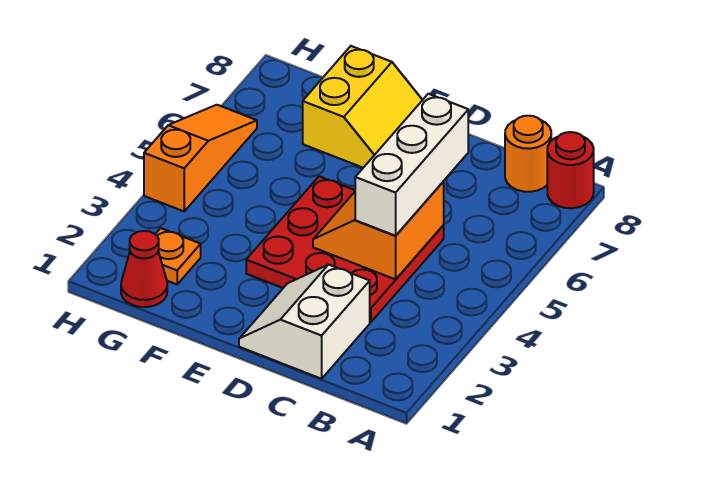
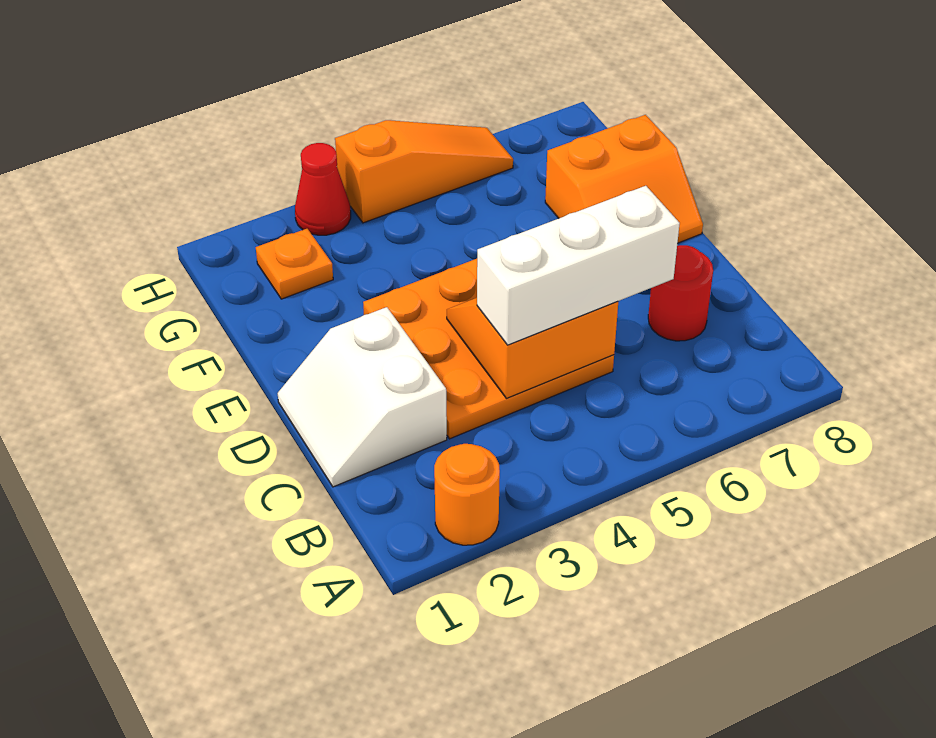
red 1x1 round brick [547,132,594,208] -> red 1x1 round brick moved to [648,245,713,341]
orange 1x1 round brick [505,116,551,192] -> orange 1x1 round brick moved to [434,444,500,545]
white 2x2 slope [239,265,370,379] -> white 2x2 slope turned to [278,307,447,487]
red 3x3 plate [246,176,444,322] -> orange 3x3 plate [363,259,614,439]
yellow 2x2 slope [303,46,422,168] -> orange 2x2 slope [545,115,703,243]
red 1x1 cone [121,231,167,307] -> red 1x1 cone moved to [295,143,351,235]

